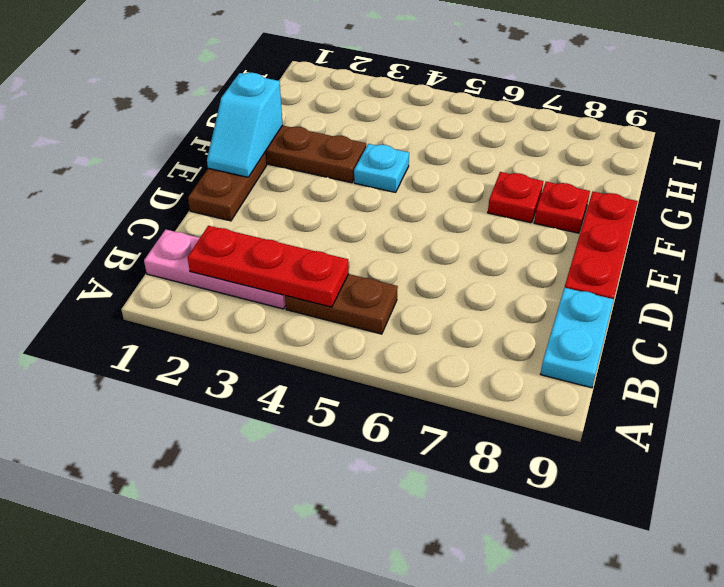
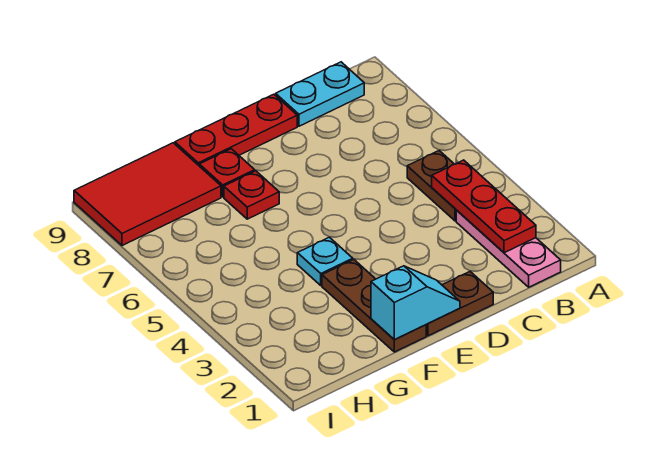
none -> red 2x3 tile [74,143,221,245]

